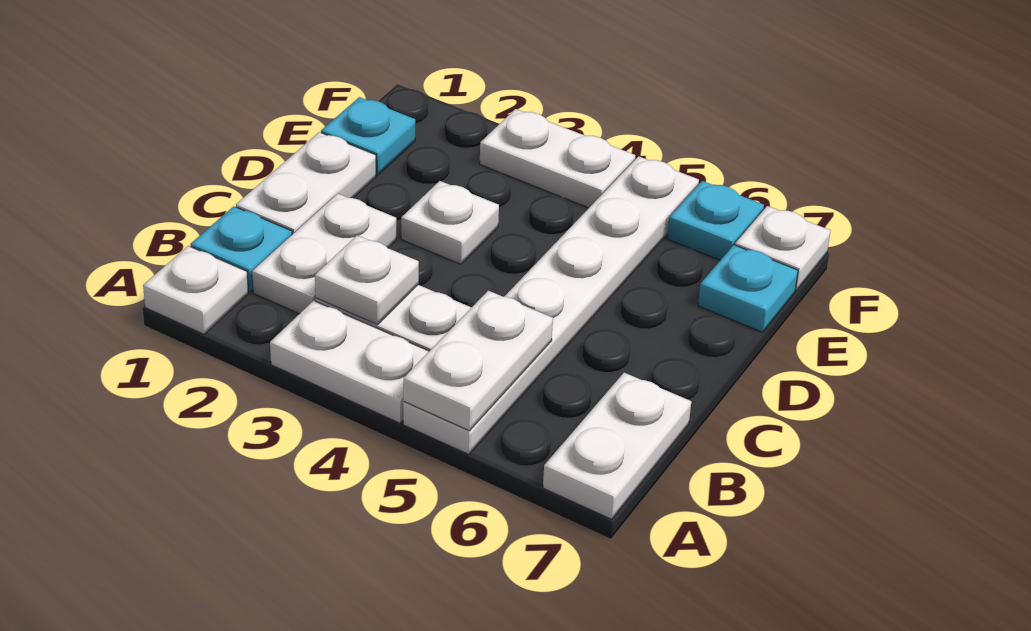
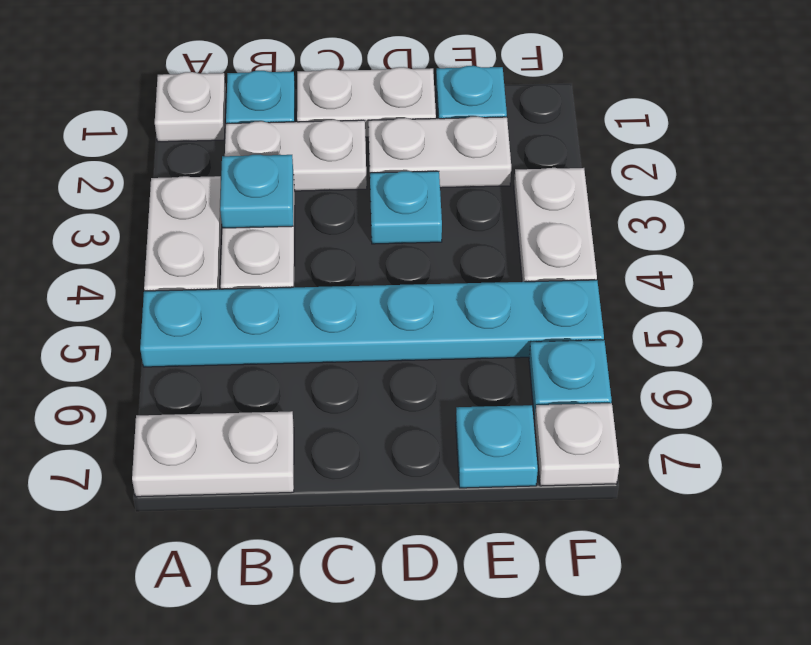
white 1x6 plate [403,156,699,454] -> cyan 1x6 plate [140,280,604,367]
white 1x2 plate [403,291,553,431] -> white 1x2 plate moved to [368,116,511,188]
white 1x1 plate [315,235,419,325] -> cyan 1x1 plate [220,155,293,228]
white 1x1 plate [401,181,499,264] -> cyan 1x1 plate [370,171,442,244]

